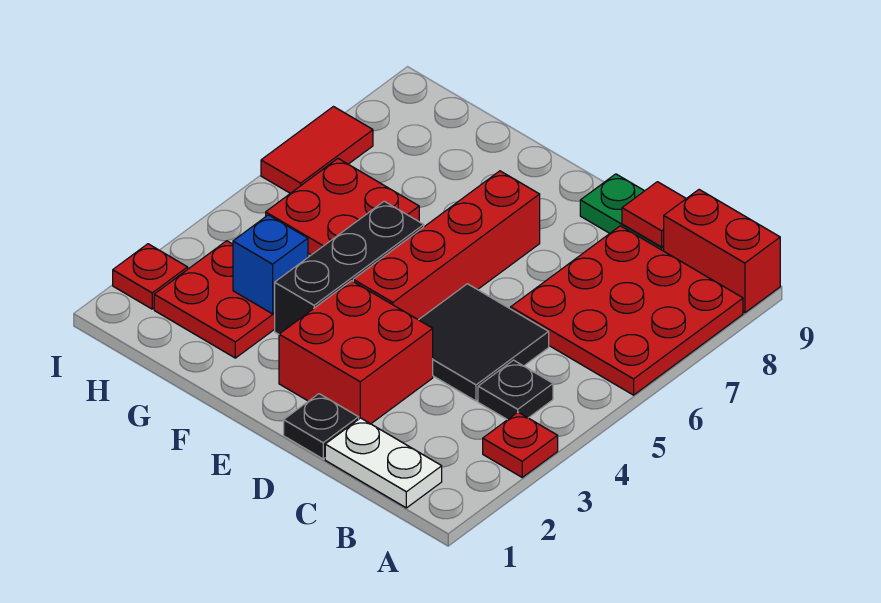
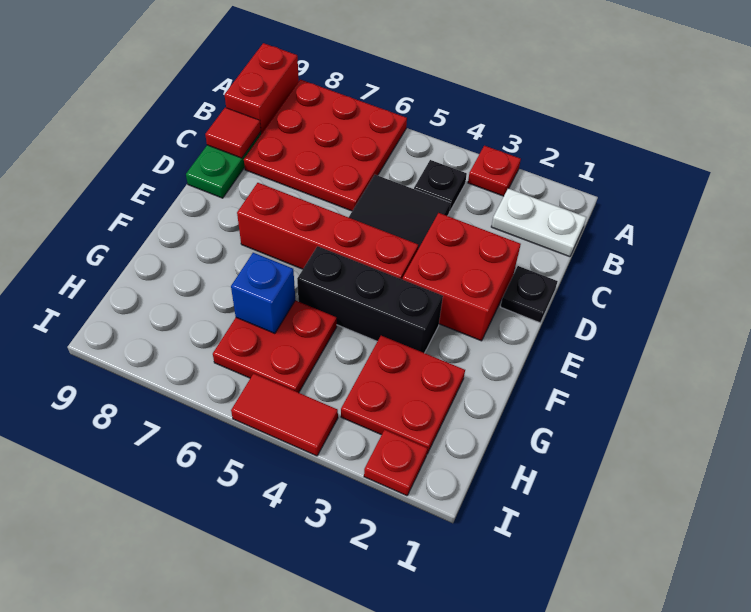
white 1x2 plate [325,418,442,508] -> white 1x2 plate turned to [491,189,586,257]
blue 1x1 brick [233,215,308,314] -> blue 1x1 brick moved to [231,253,295,333]
red 1x2 tile [261,107,373,193] -> red 1x2 tile moved to [231,374,338,456]

